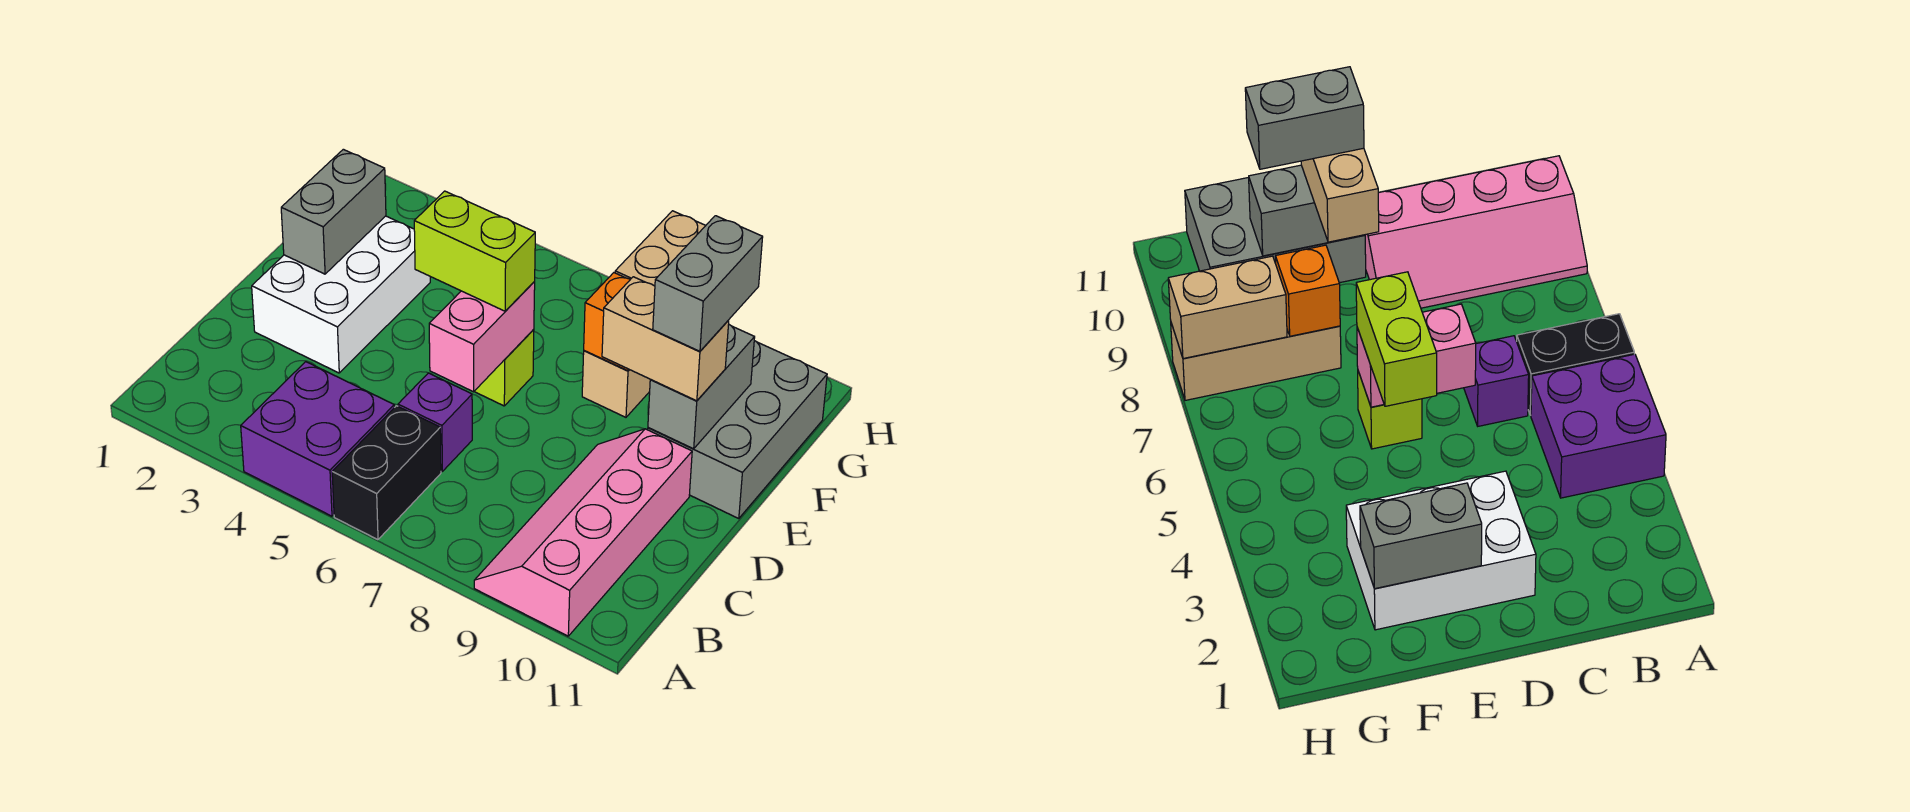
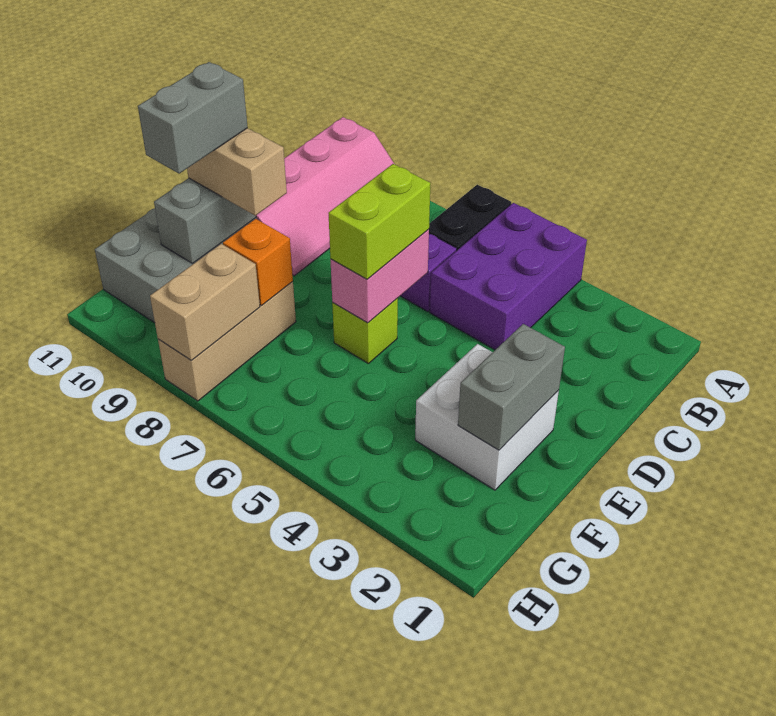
purple 2x2 brick [241,362,394,516] -> purple 2x3 brick [430,203,587,350]
white 2x3 brick [252,216,430,373] -> white 2x2 brick [415,344,559,490]
lime 1x2 brick [414,191,535,311] -> lime 1x2 brick turned to [328,164,430,279]

